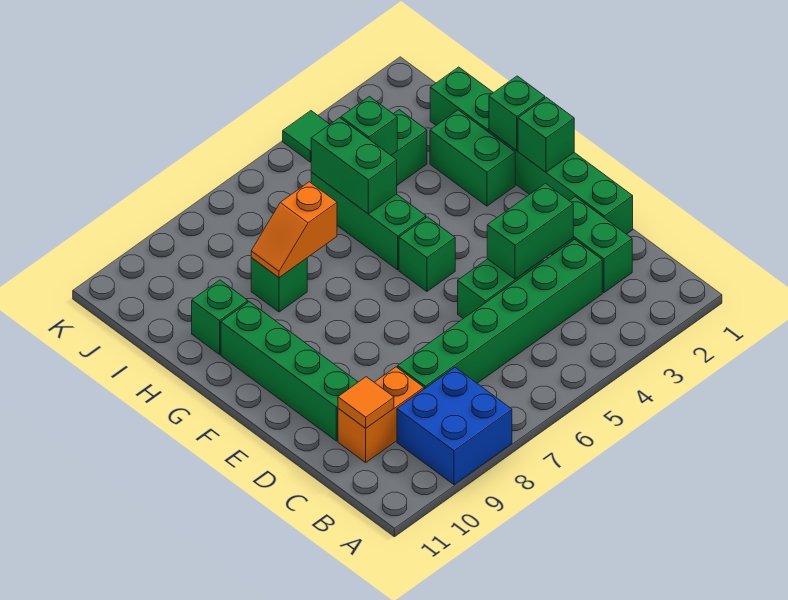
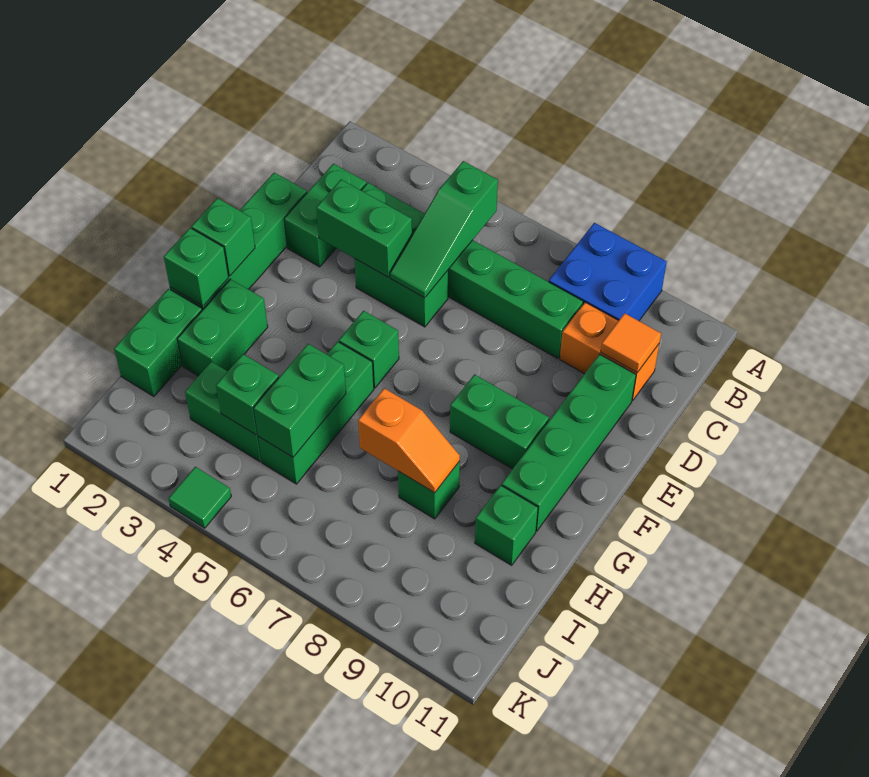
none -> green 1x3 slope [390,161,498,298]
none -> green 1x2 brick [450,374,549,469]

